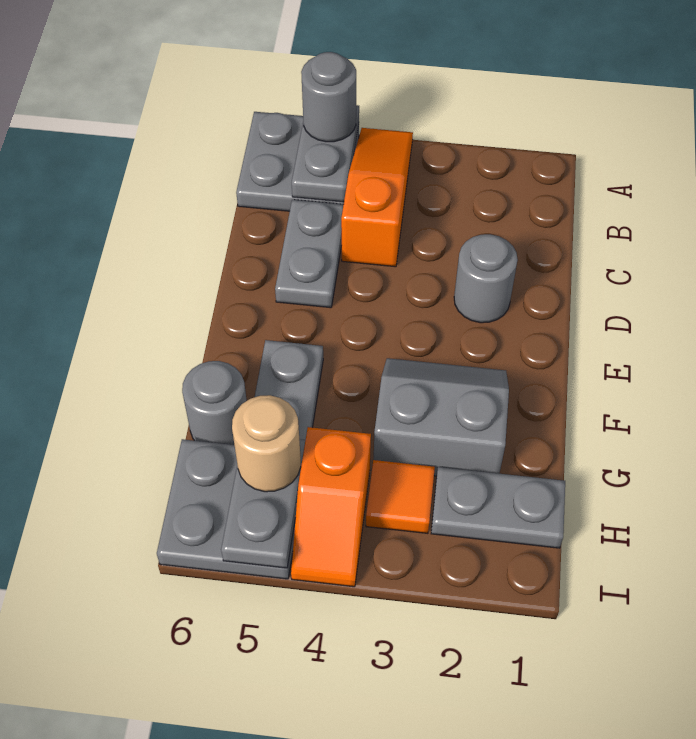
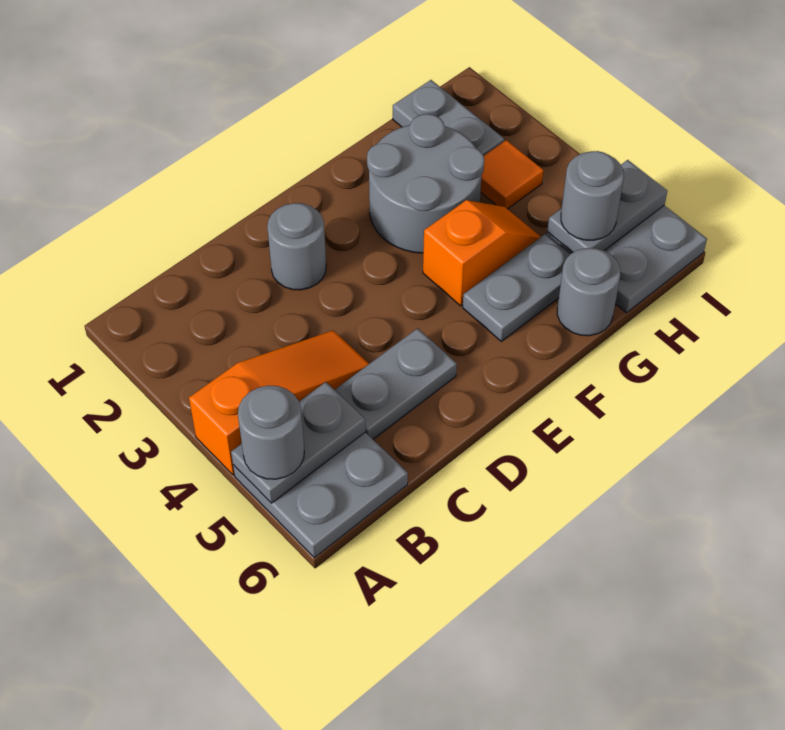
orange 1x3 slope [341,128,413,267] -> orange 1x3 slope turned to [189,331,369,475]
grey 2x2 slope [374,358,509,476] -> grey 2x2 round brick [367,114,484,253]
orange 1x2 slope [291,427,371,587] -> orange 1x2 slope moved to [423,200,541,306]
tan 1x1 round brick [232,395,301,492] -> grey 1x1 round brick [561,151,624,240]

